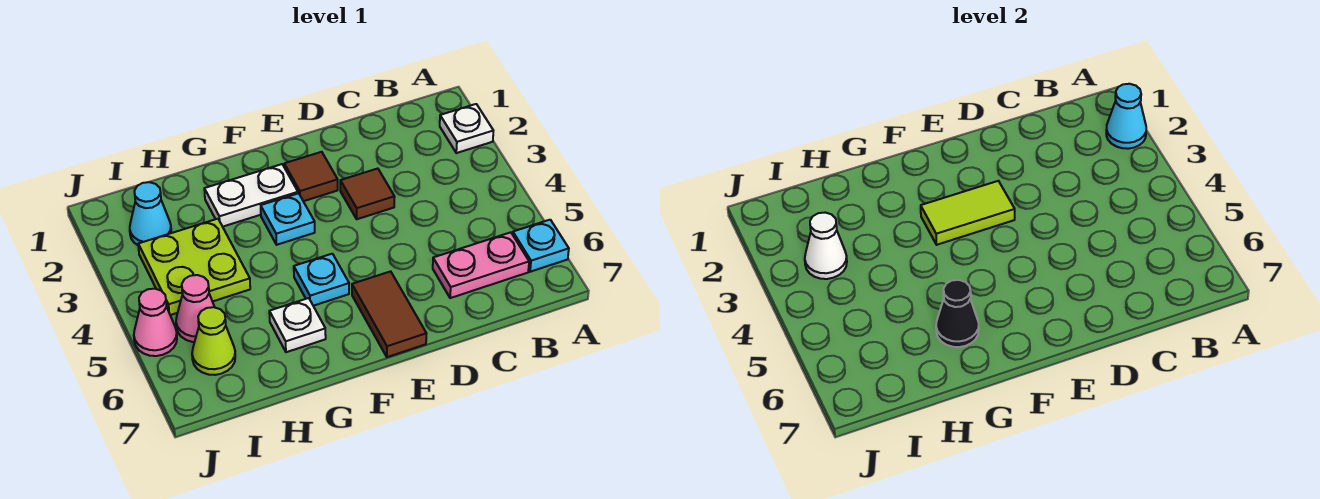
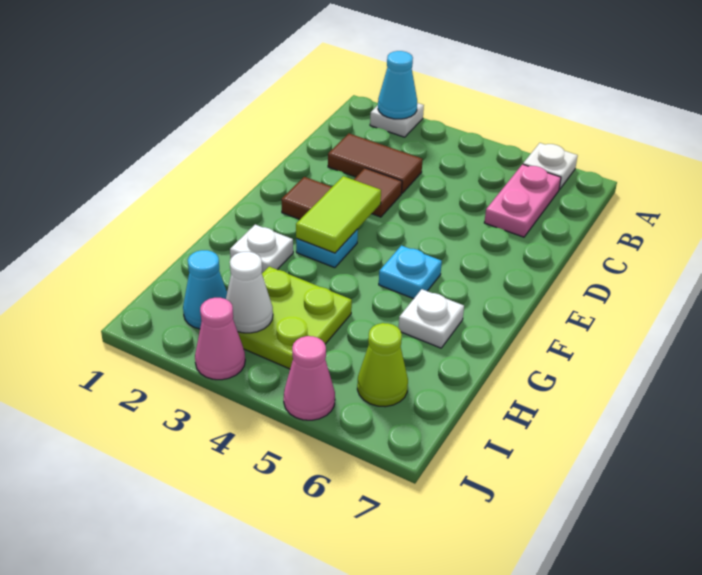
cyan 1x1 plate [513,220,569,272] -> white 1x1 plate [523,143,578,190]
brown 1x2 tile [352,271,426,357] -> brown 1x2 tile moved to [328,134,423,193]
white 1x2 plate [204,164,298,227] -> white 1x1 plate [230,225,293,273]
black 1x1 cone [936,280,979,347] -> none
pink 1x1 cone [176,275,214,342] -> pink 1x1 cone moved to [195,298,245,380]

